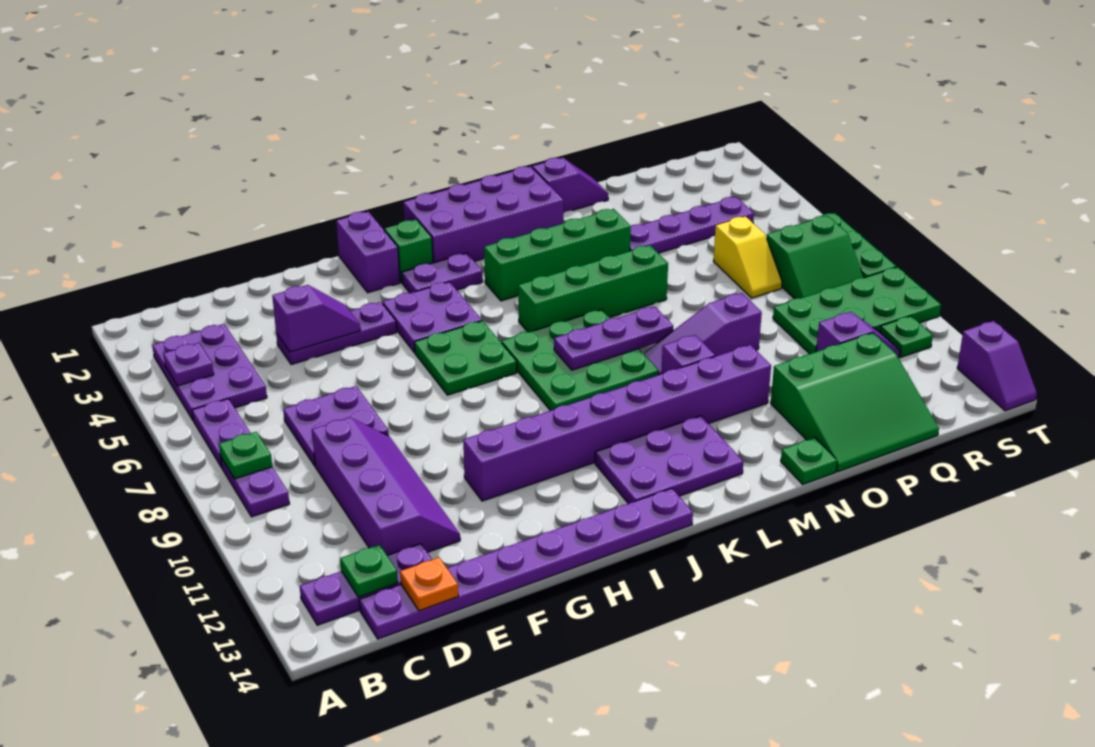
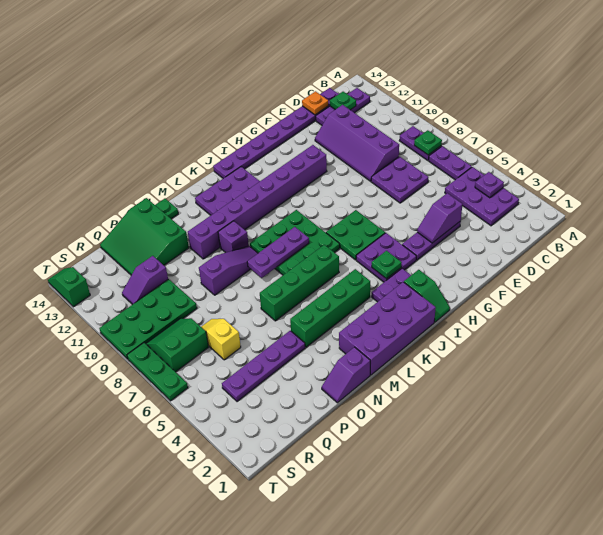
purple 1x2 brick [336,212,400,293] -> none
green 3x3 slope [771,333,939,472] -> green 3x3 slope turned to [100,198,189,275]
green 1x1 plate [880,316,933,357] -> green 1x1 plate moved to [372,251,402,279]
purple 1x2 slope [957,321,1037,411] -> green 1x2 slope [48,267,90,307]

